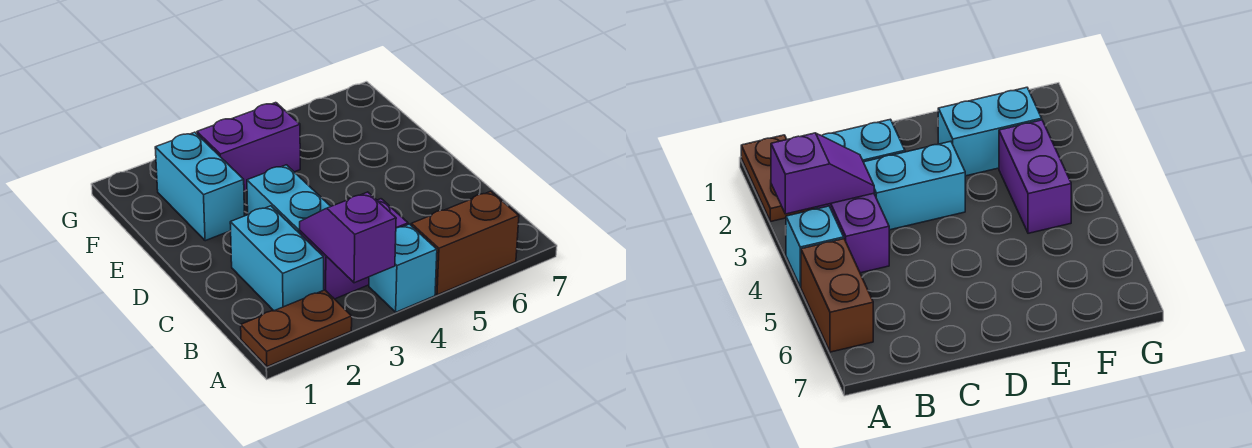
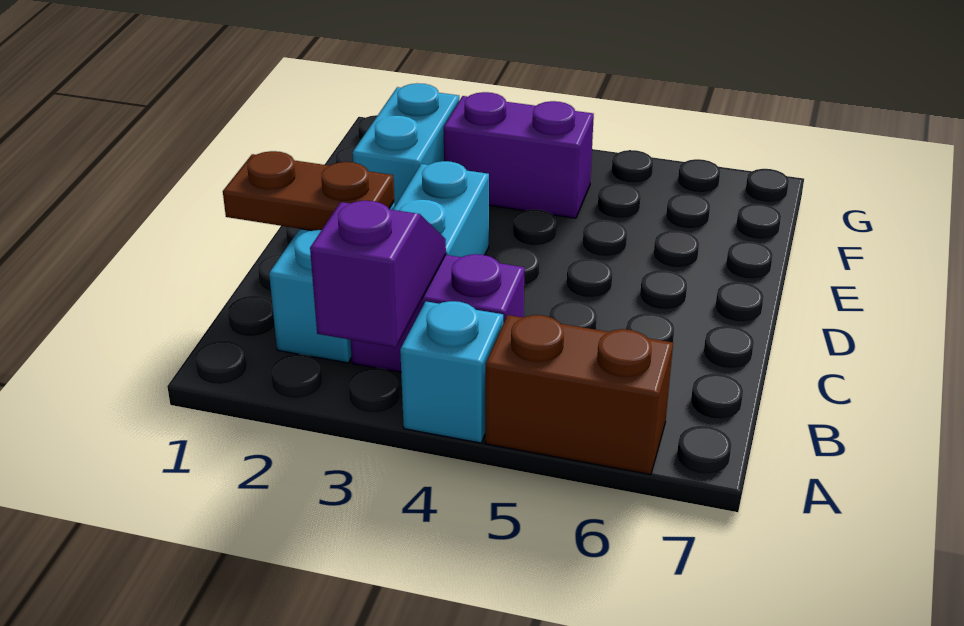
brown 1x2 plate [241,290,352,367] -> brown 1x2 plate moved to [223,151,394,231]

